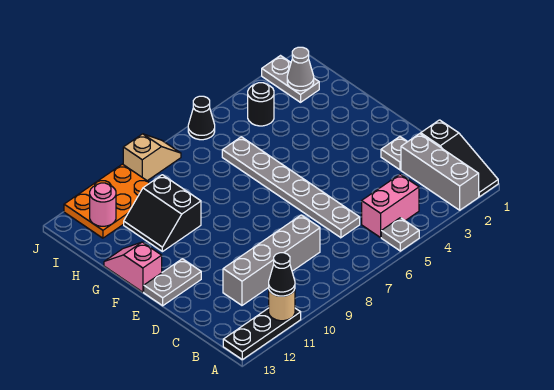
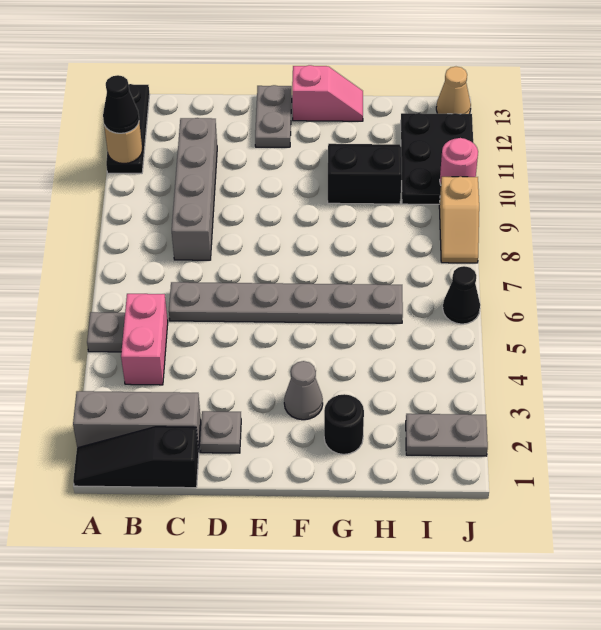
grey 1x1 cone [287,47,314,91] -> grey 1x1 cone moved to [284,361,323,420]
black 1x1 round brick [248,83,274,126] -> black 1x1 round brick moved to [324,394,364,454]
orange 2x3 plate [64,164,150,238] -> black 2x3 plate [401,113,473,204]
pink 1x1 round brick [90,183,116,226] -> pink 1x1 round brick moved to [440,138,478,185]
none -> tan 1x1 cone [436,67,471,114]

